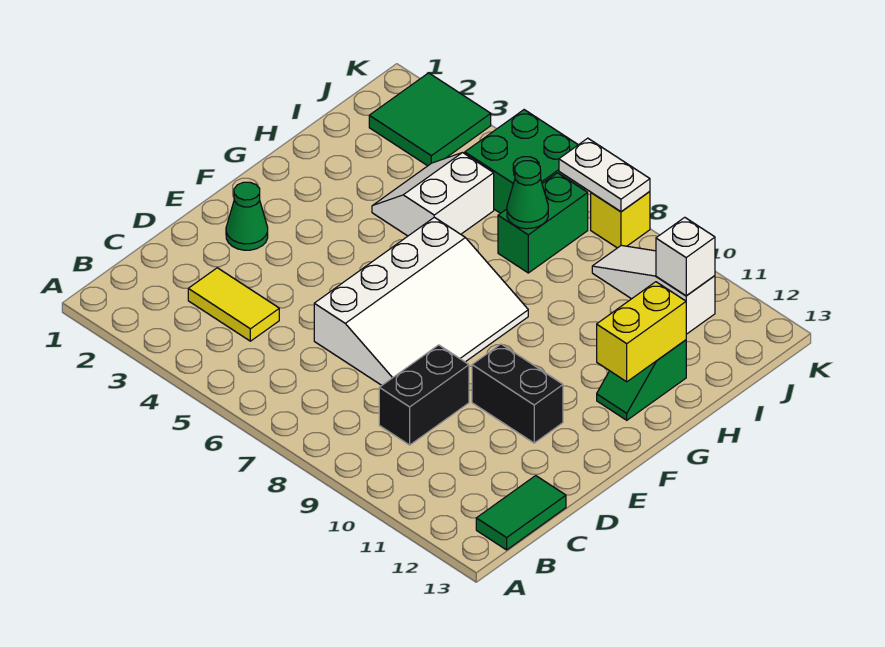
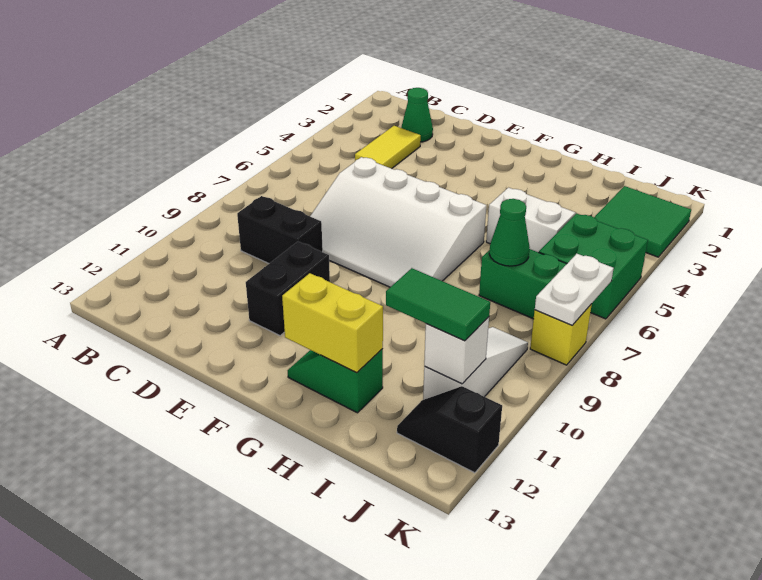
green 1x2 tile [476,476,566,550] -> green 1x2 tile moved to [386,268,490,341]
green 1x1 cone [226,182,268,250] -> green 1x1 cone moved to [401,88,433,142]
none -> black 1x2 slope [397,386,502,473]

